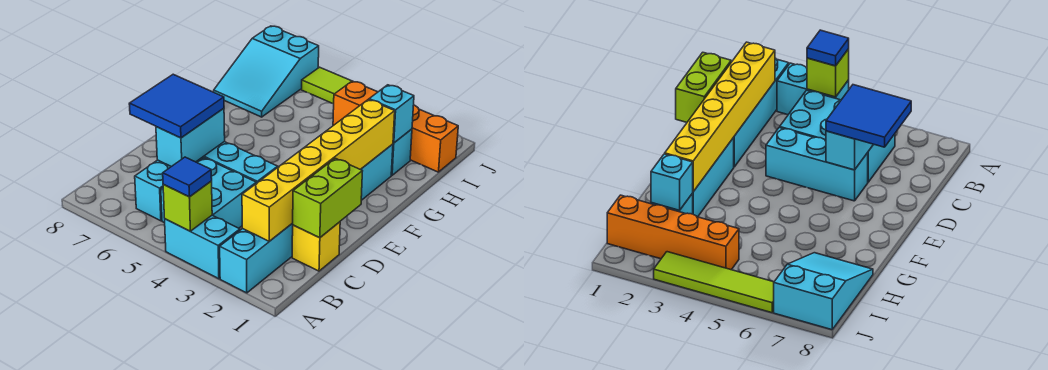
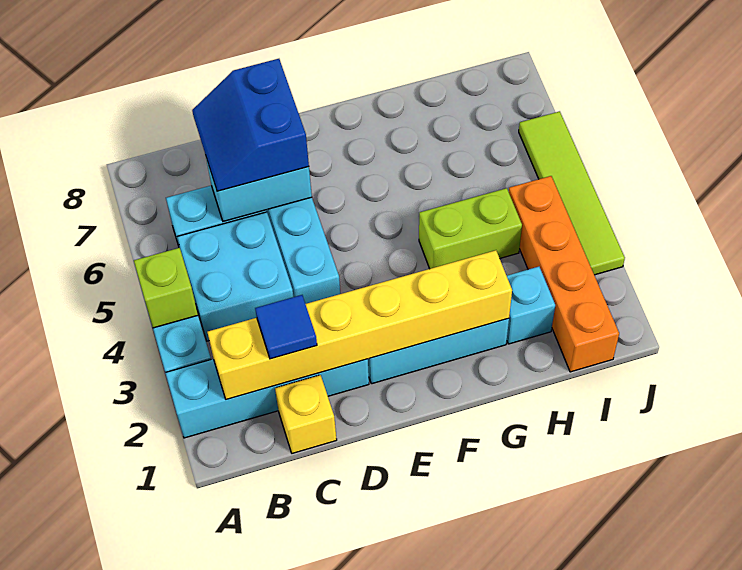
blue 1x1 tile [163,157,212,197] -> blue 1x1 tile moved to [255,295,317,359]
lime 1x2 brick [293,158,362,238] -> lime 1x2 brick moved to [419,188,522,269]
blue 2x2 tile [129,74,224,138] -> blue 2x2 slope [192,59,309,191]
cyan 1x1 brick [369,85,414,143] -> none
cyan 2x3 slope [214,26,319,117] -> none

